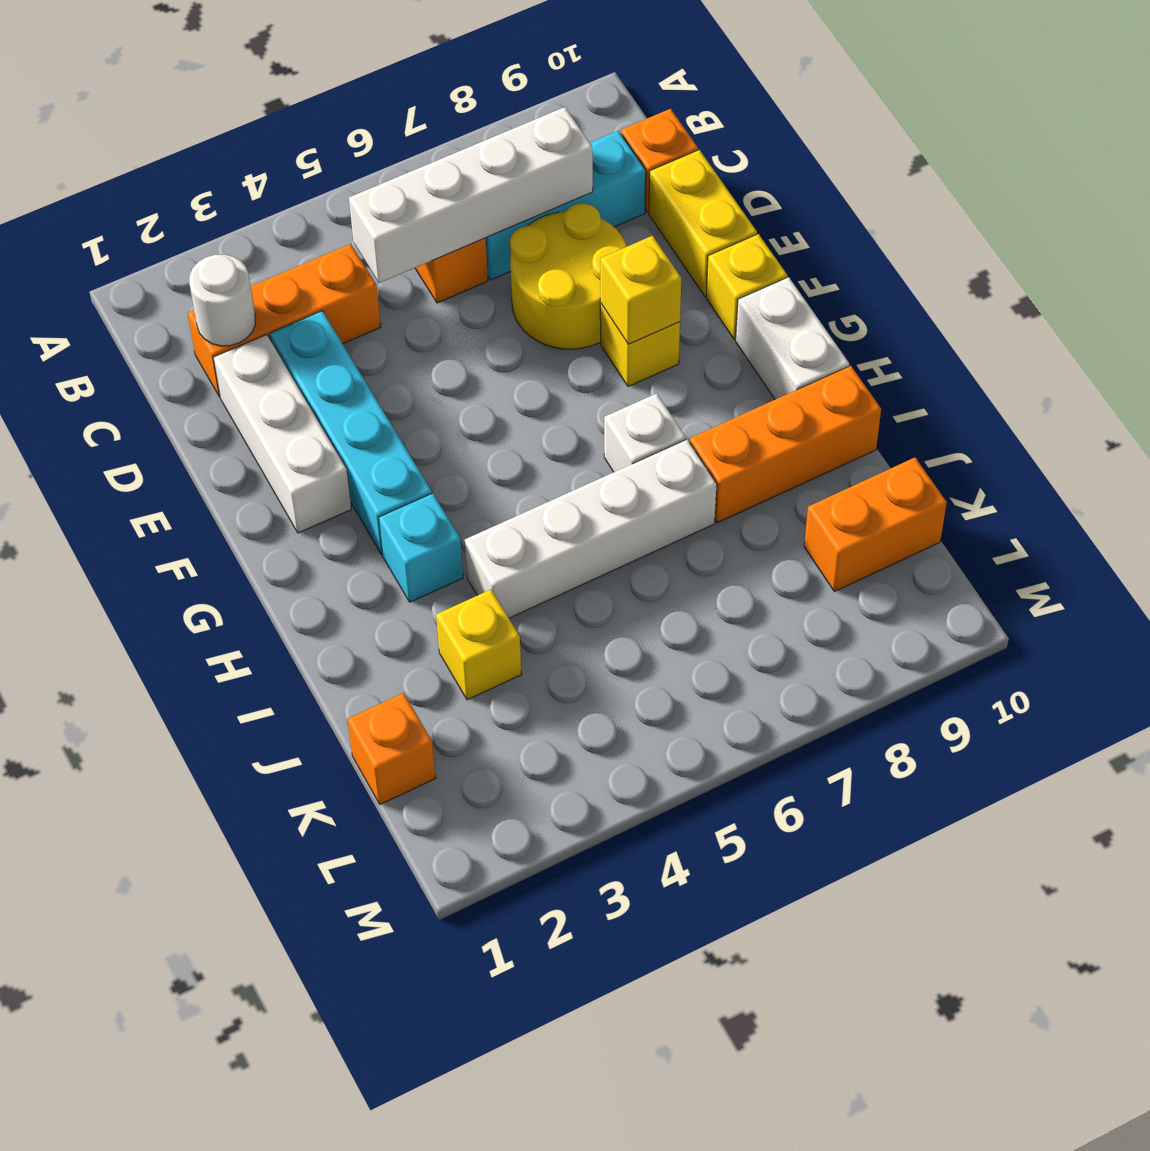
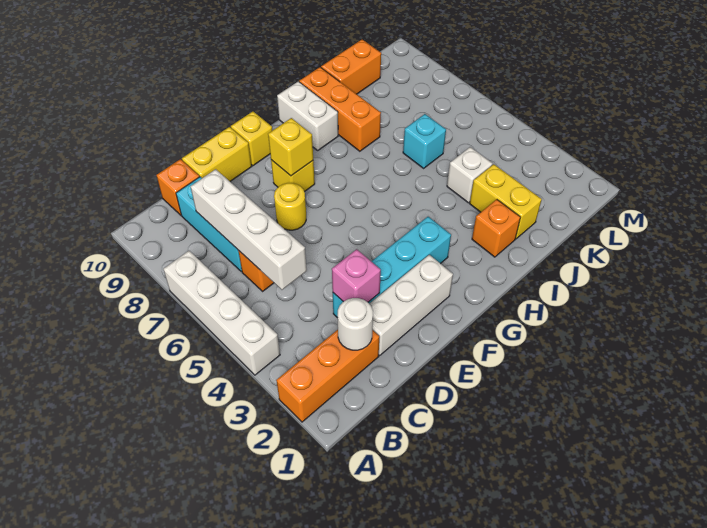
orange 1x3 brick [188,244,381,397] -> orange 1x3 brick turned to [276,330,379,422]
none -> pink 1x1 brick [332,249,381,302]
yellow 2x2 round brick [510,203,627,349] -> yellow 1x1 round brick [274,183,306,230]
white 1x2 brick [736,277,849,399] -> white 1x2 brick turned to [277,81,338,150]
cyan 1x1 brick [379,493,463,602] -> cyan 1x1 brick moved to [403,114,446,168]
white 1x1 brick [604,393,686,472] -> white 1x1 brick moved to [447,147,493,203]
white 1x4 brick [465,440,717,618] -> white 1x4 brick moved to [163,251,280,375]
yellow 1x1 brick [436,590,522,700] -> yellow 1x2 brick [470,164,542,239]
orange 1x1 brick [347,693,436,804] -> orange 1x1 brick moved to [472,199,520,257]
orange 1x2 brick [804,458,947,592] -> orange 1x2 brick turned to [321,39,381,94]

